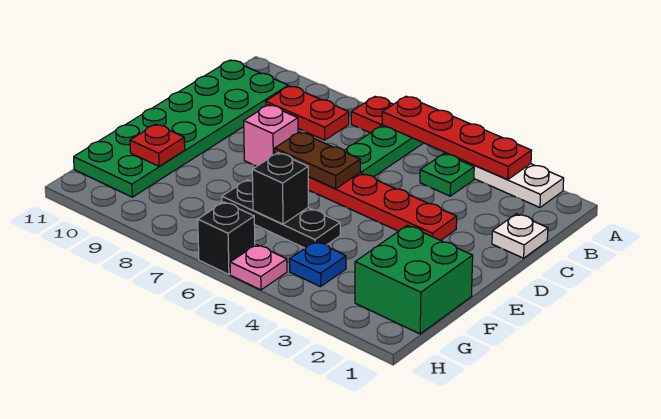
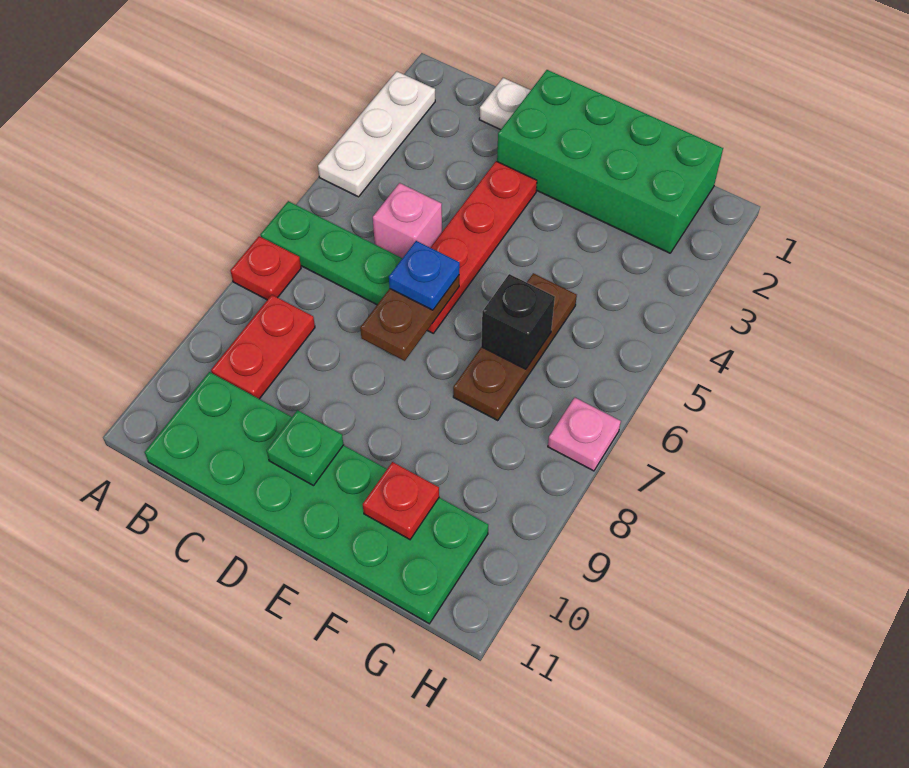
red 1x4 plate [382,96,532,179] -> none
green 1x1 plate [420,154,474,196] -> green 1x1 plate moved to [267,410,343,486]
pink 1x1 brick [244,105,298,166] -> pink 1x1 brick moved to [373,183,442,258]
green 2x2 brick [355,225,473,334] -> green 2x4 brick [497,70,723,253]
black 1x3 plate [222,180,340,248] -> brown 1x3 plate [453,273,577,421]
blue 1x1 plate [290,241,346,287] -> blue 1x1 plate moved to [389,241,460,310]
pink 1x1 plate [230,245,287,290] -> pink 1x1 plate moved to [548,398,621,471]
black 1x1 brick [198,202,255,274] -> none

